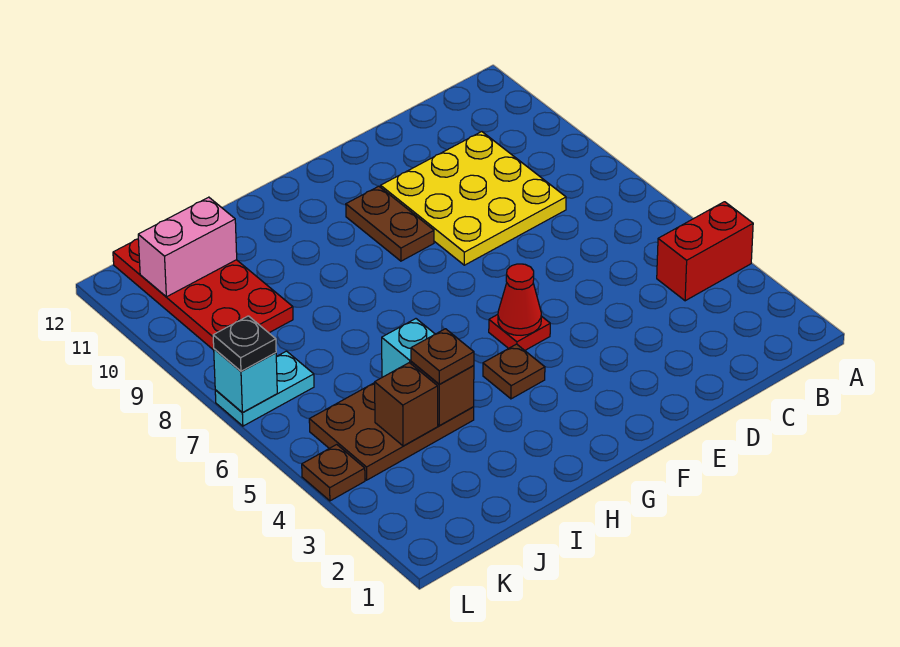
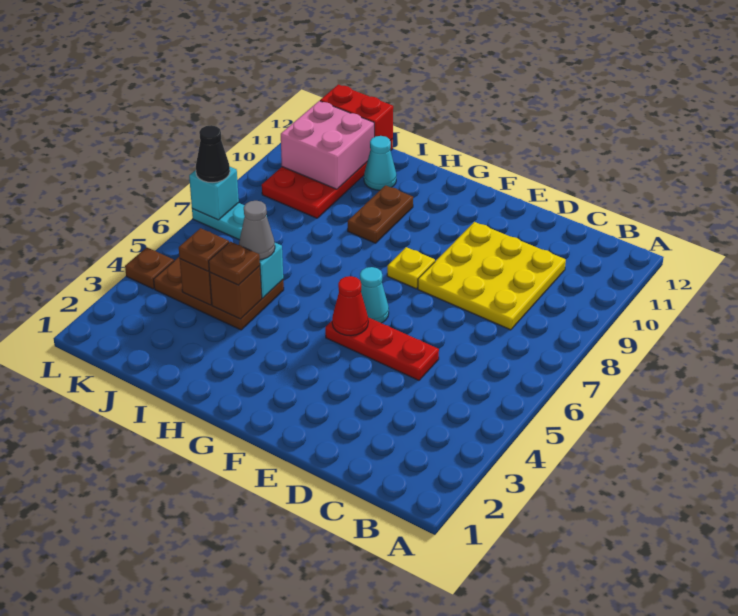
red 1x2 brick [657,202,753,301] -> red 1x2 brick moved to [320,84,393,140]
red 1x1 plate [489,315,550,350] -> red 1x3 plate [325,318,439,380]
none -> cyan 1x1 cone [360,267,389,323]
none -> yellow 1x1 plate [387,247,435,289]
brown 1x2 plate [346,186,434,261] -> brown 1x2 plate moved to [348,185,413,243]
brown 1x1 plate [483,344,545,399] -> brown 1x1 plate moved to [179,228,229,271]
none -> grey 1x1 cone [239,201,275,260]
none -> cyan 1x1 cone [364,136,397,190]
pink 1x2 brick [138,197,237,297] -> pink 2x2 brick [281,101,374,189]
black 1x1 plate [213,316,276,371] -> black 1x1 cone [196,125,230,182]

